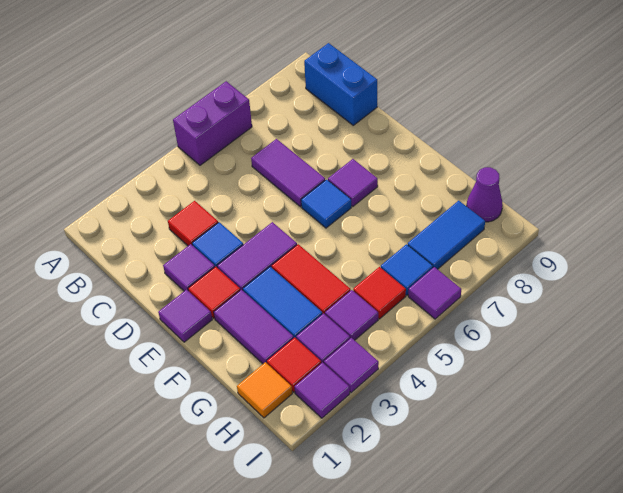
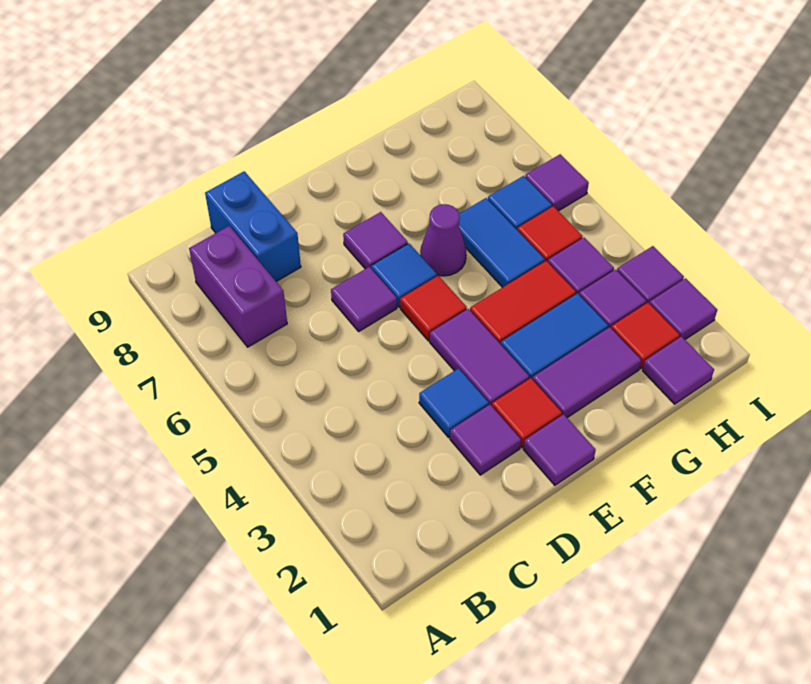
purple 1x2 brick [173,81,252,165] -> purple 1x2 brick moved to [189,226,287,347]
blue 1x2 brick [304,43,377,125] -> blue 1x2 brick turned to [205,171,301,281]
red 1x1 tile [168,201,218,246] -> red 1x1 tile moved to [400,276,467,341]
purple 1x2 tile [251,139,325,207] -> purple 1x1 tile [331,267,397,331]
orange 1x1 tile [237,362,292,418] -> purple 1x1 tile [642,336,714,404]
blue 1x2 tile [408,201,485,269] -> blue 1x2 tile moved to [459,198,545,288]
purple 1x1 cone [467,167,503,222] -> purple 1x1 cone moved to [420,204,466,276]

